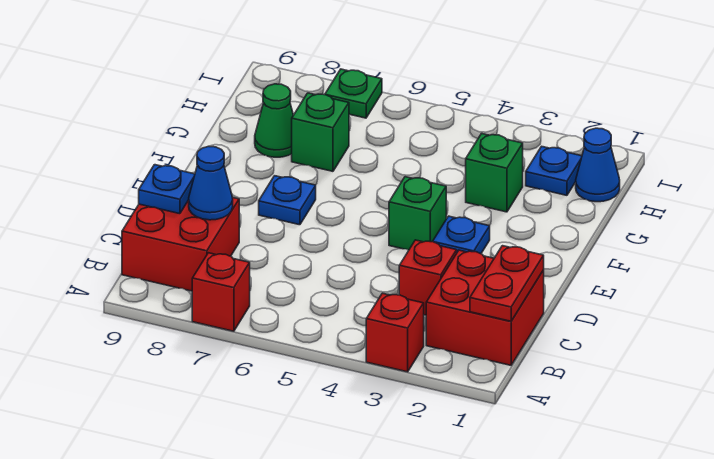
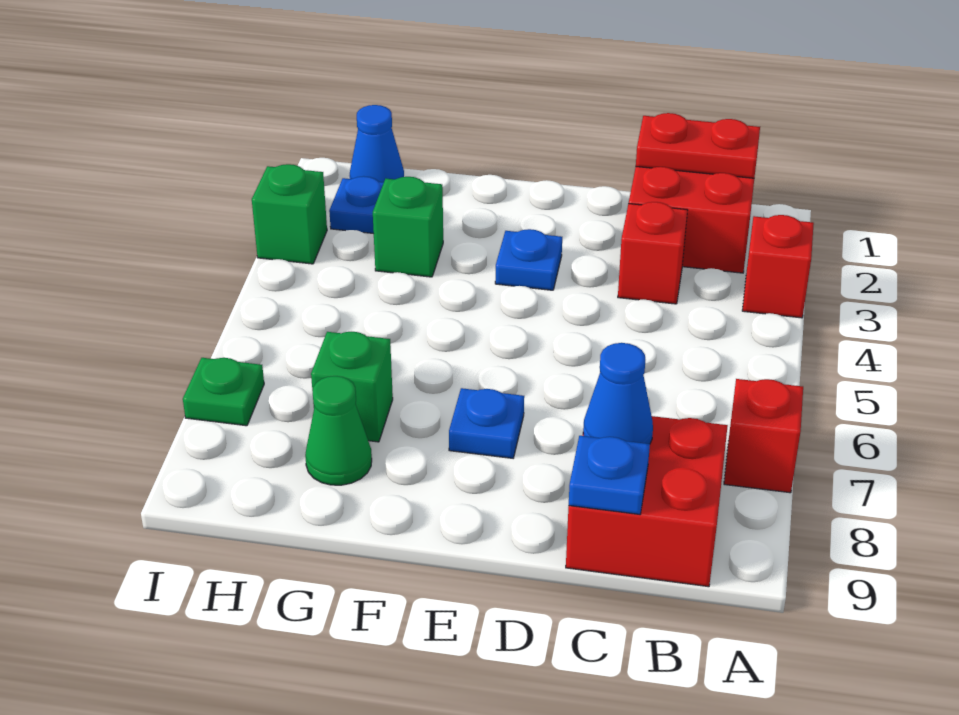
green 1x1 brick [389,177,446,250] -> green 1x1 brick moved to [252,164,327,264]

